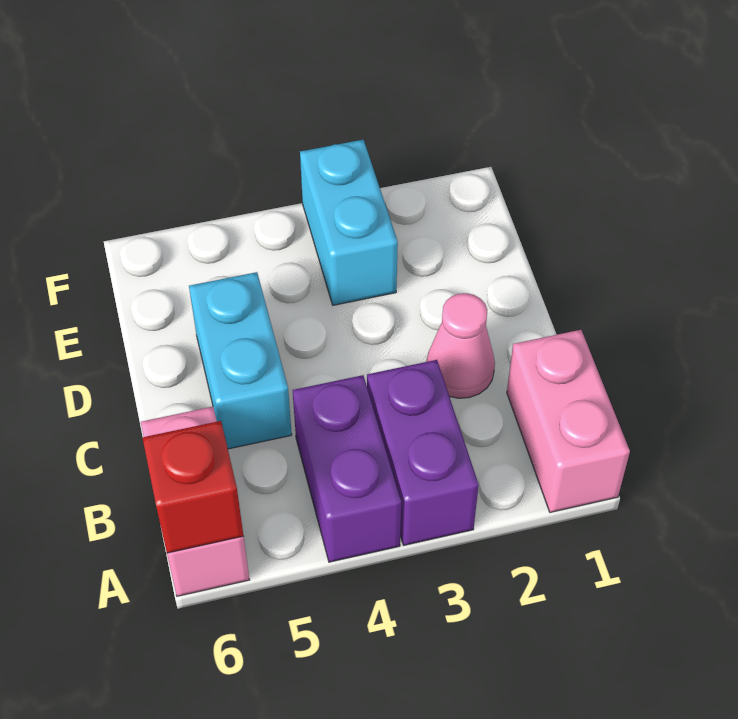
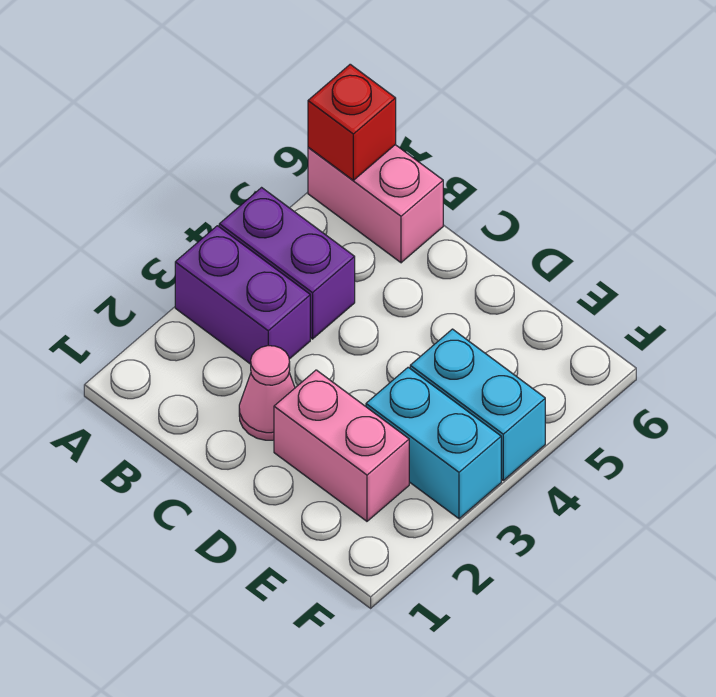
pink 1x2 brick [507,330,630,512] -> pink 1x2 brick moved to [274,370,409,521]
cyan 1x2 brick [189,272,292,449] -> cyan 1x2 brick moved to [410,329,545,480]

